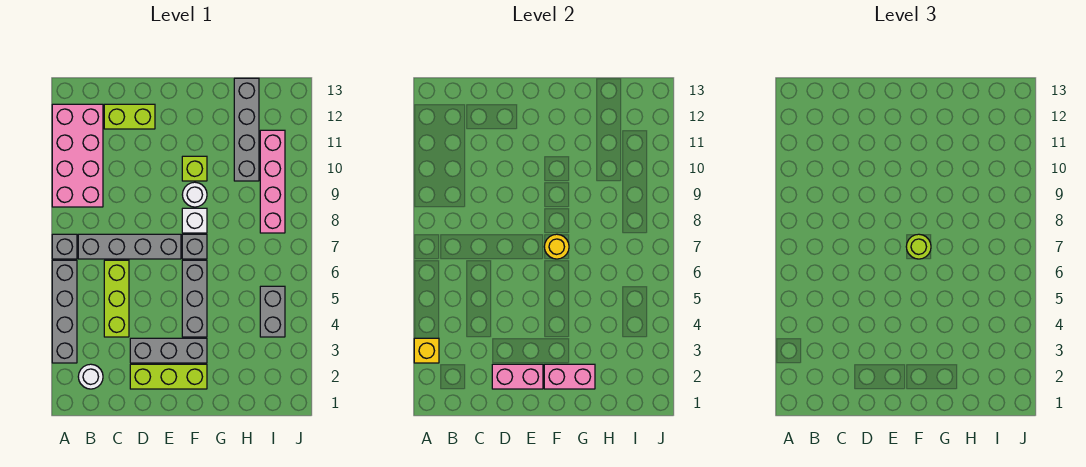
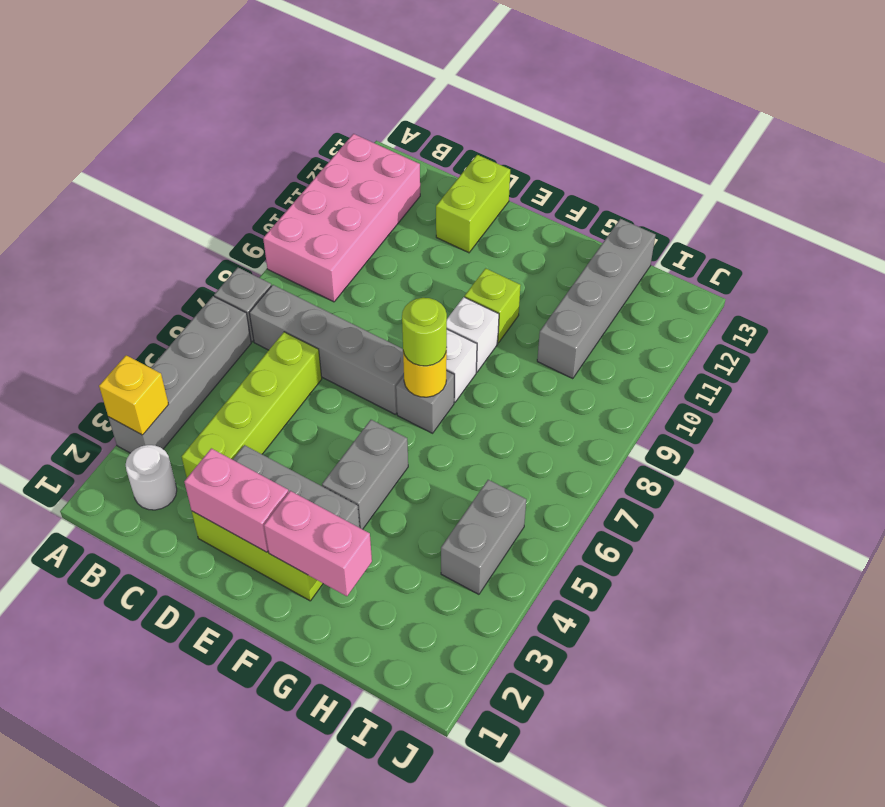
lime 1x3 brick [104,260,129,337] -> lime 1x4 brick [182,332,322,477]
lime 1x2 brick [104,104,155,129] -> lime 1x2 brick turned to [436,155,510,253]
grey 1x3 brick [182,260,207,337] -> grey 1x2 brick [322,420,408,529]
white 1x1 round brick [182,182,207,207] -> white 1x1 brick [447,297,499,372]
pink 1x4 brick [260,130,285,233] -> none

